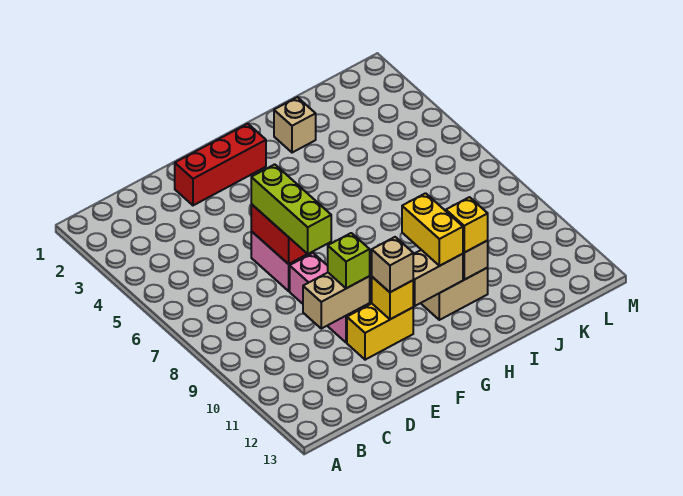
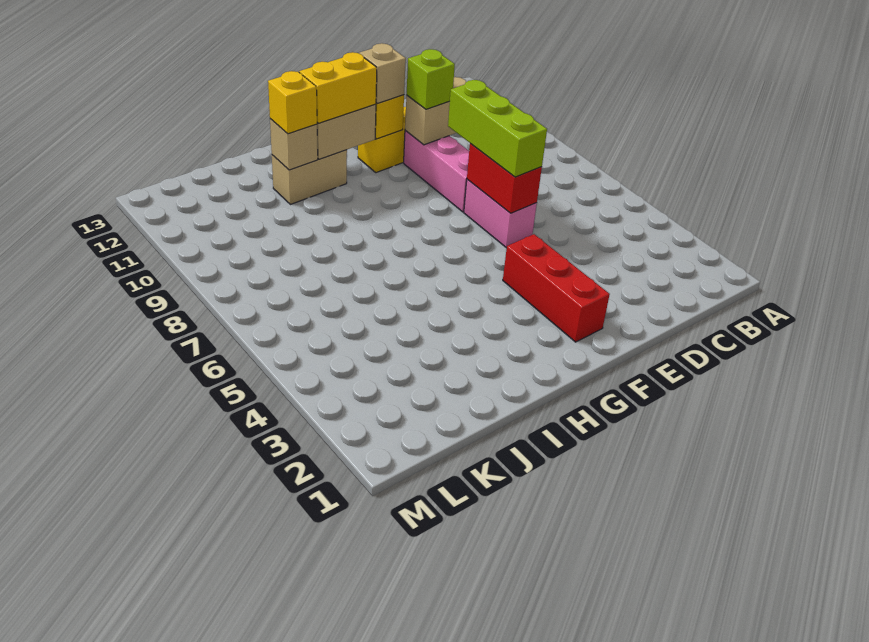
red 1x3 brick [175,124,266,205] -> red 1x3 brick turned to [503,234,610,342]
yellow 1x2 brick [402,193,463,266] -> yellow 1x2 brick turned to [299,52,377,123]
tan 1x1 brick [274,97,316,153] -> none

